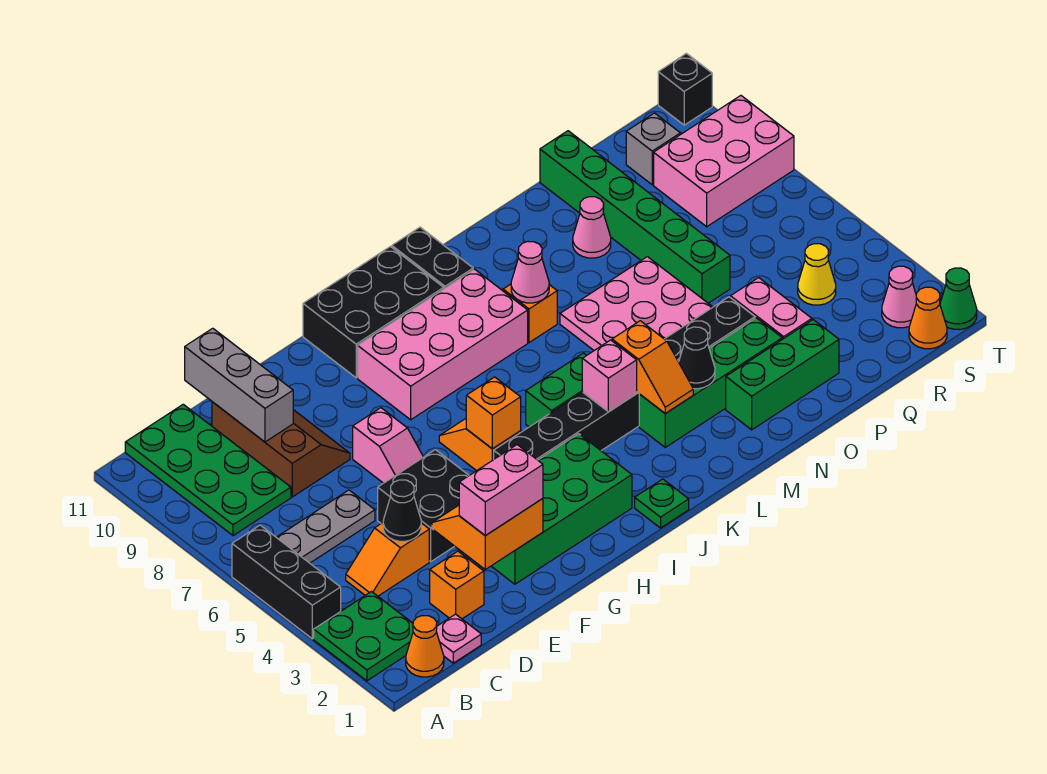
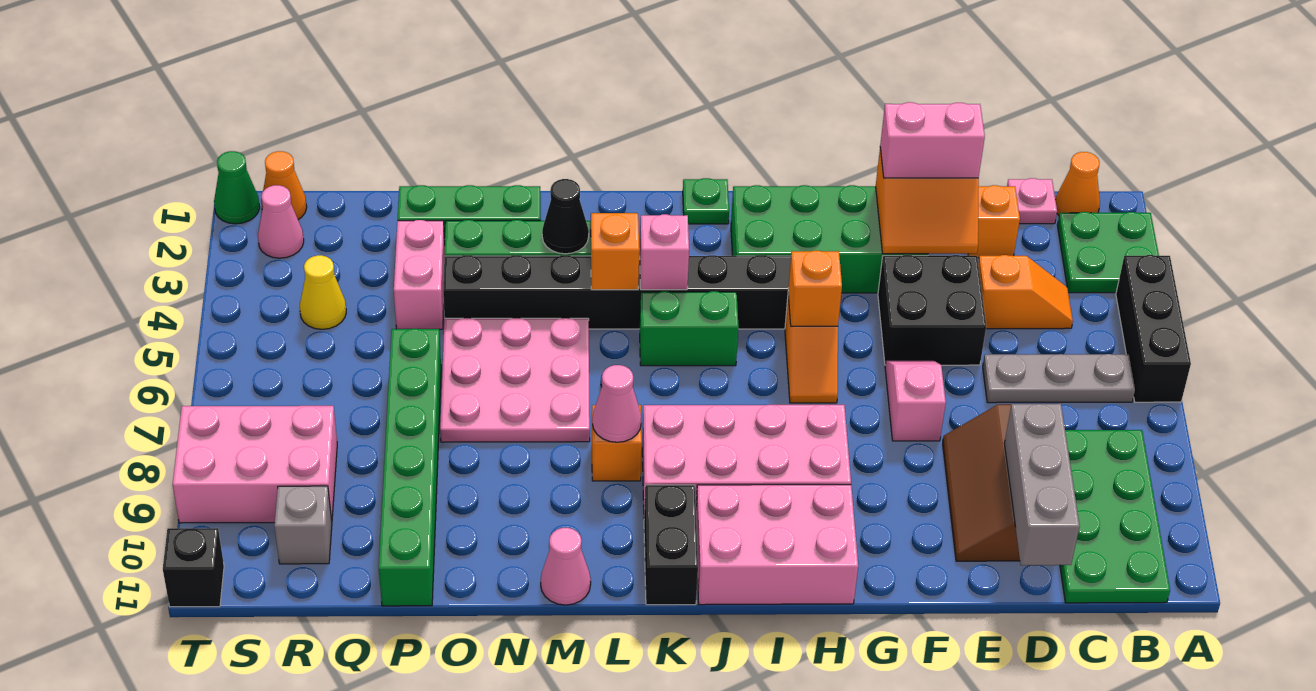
black 1x1 cone [383,480,421,541] -> none
black 2x3 brick [303,247,444,378] -> pink 2x3 brick [696,485,858,605]
pink 1x1 cone [573,197,611,258] -> pink 1x1 cone moved to [541,528,591,605]

